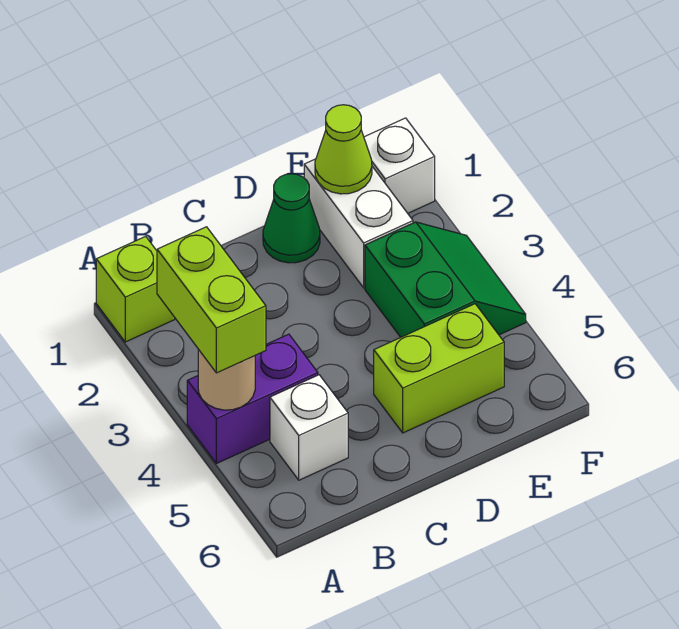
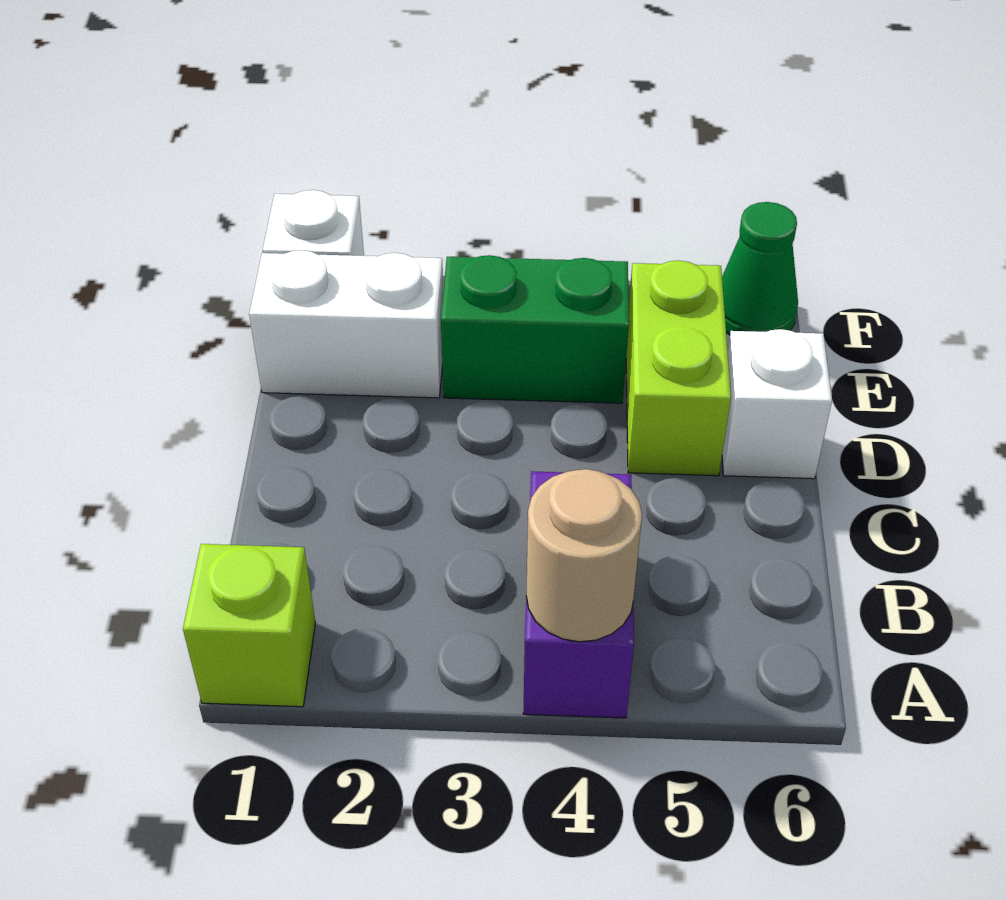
lime 1x2 brick [157,227,266,373] -> none
white 1x1 brick [270,375,348,480] -> white 1x1 brick moved to [722,329,832,479]
green 1x1 cone [263,174,320,263] -> green 1x1 cone moved to [722,202,798,335]
lime 1x1 cone [315,105,372,194] -> none

